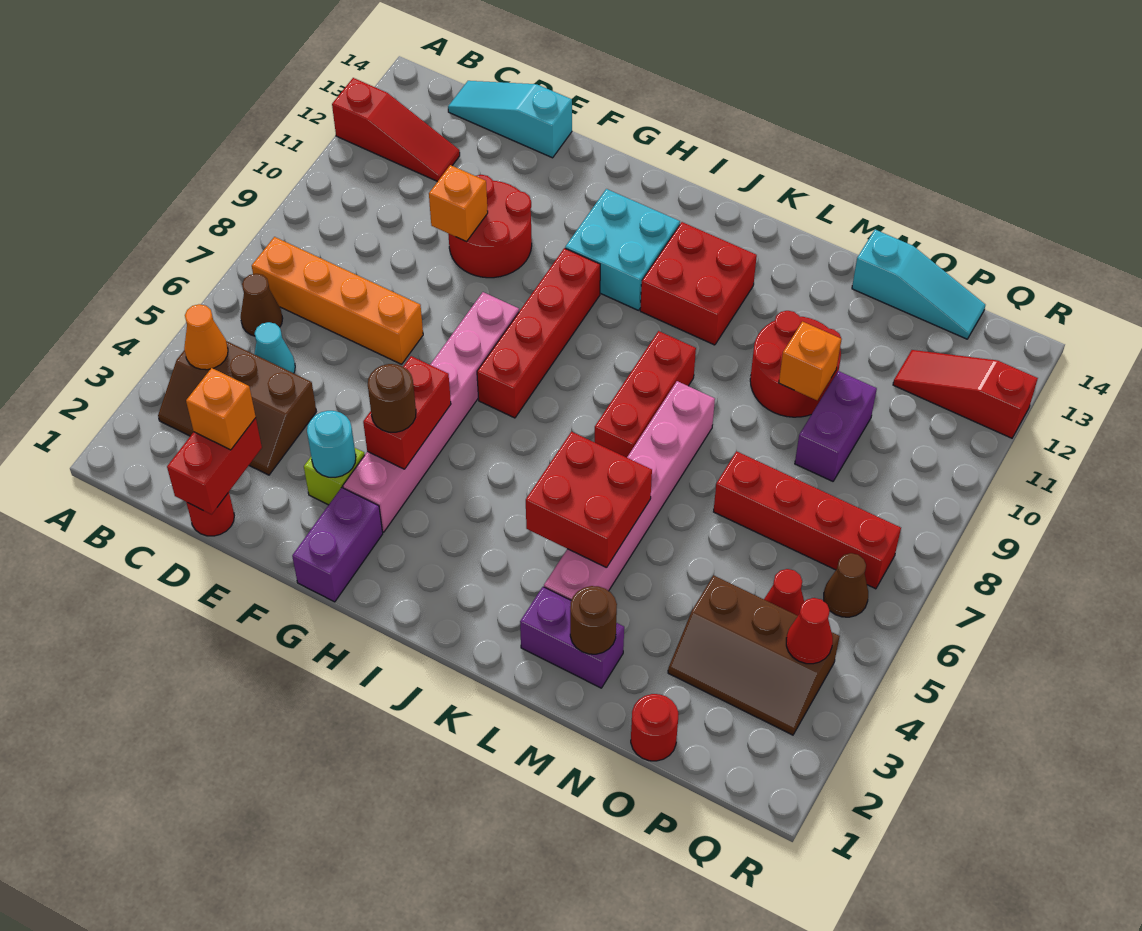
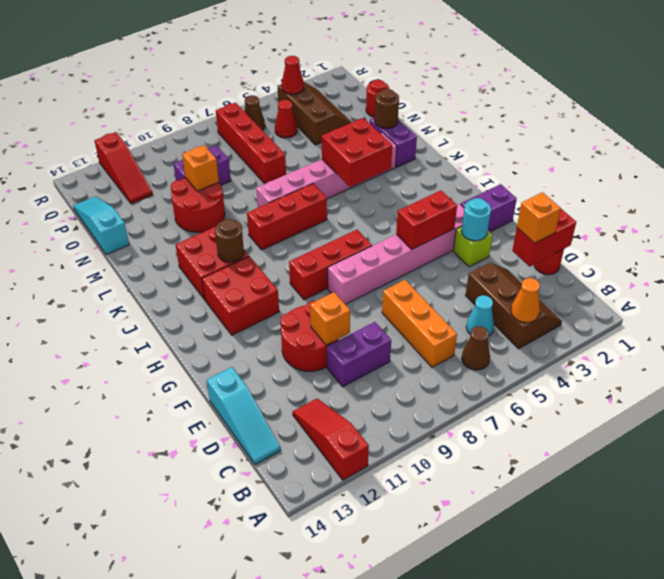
orange 1x4 brick [252,237,423,364] -> orange 1x3 brick [382,280,457,367]
none -> purple 1x2 brick [327,322,391,387]
brown 1x1 round brick [368,364,416,432] -> brown 1x1 round brick moved to [215,219,244,262]
red 1x4 brick [477,248,600,418] -> red 1x3 brick [289,230,372,300]
cyan 2x2 brick [565,189,680,310] -> red 2x2 brick [202,256,279,335]

